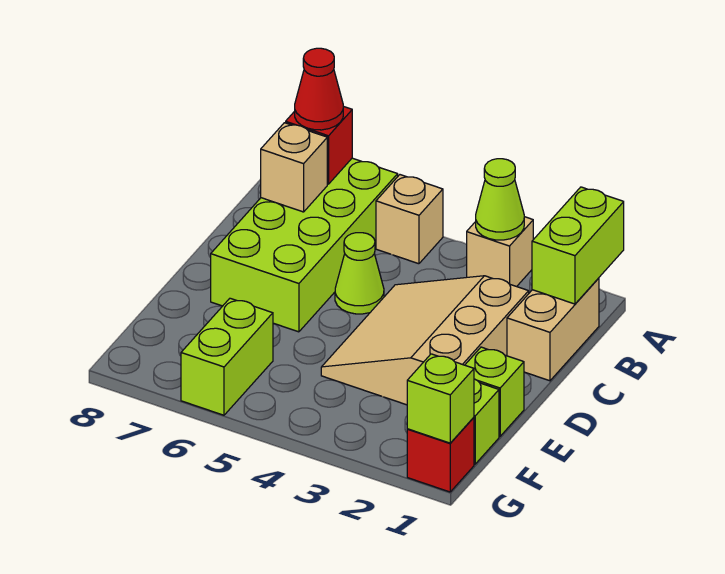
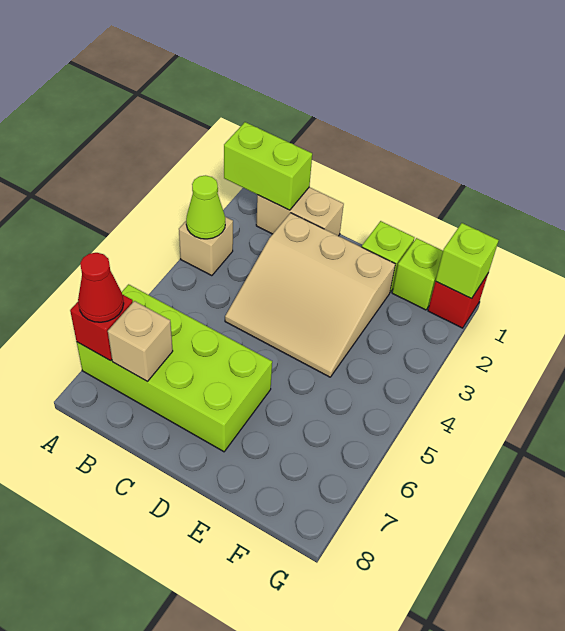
tan 1x1 brick [376,175,443,264] -> none
lime 1x1 cone [335,233,384,314] -> none
lime 1x2 brick [181,298,273,415] -> none

